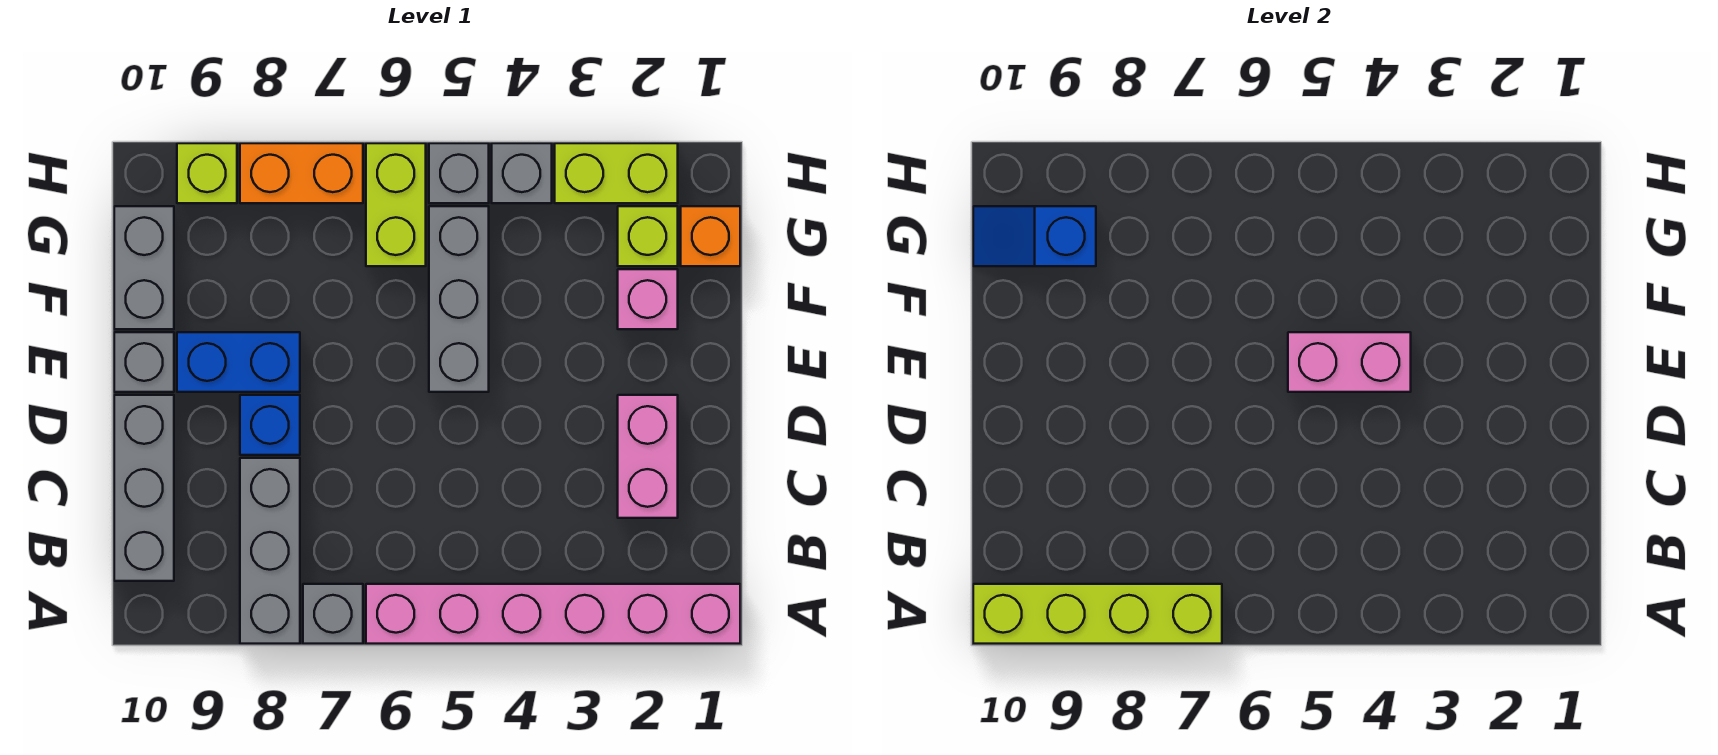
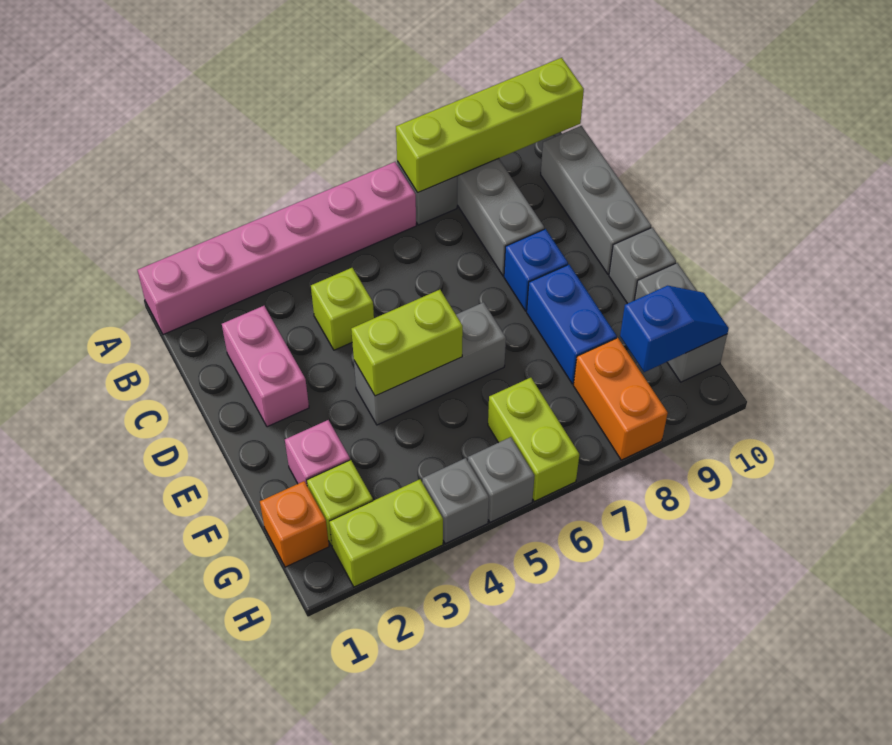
pink 1x2 brick [1288,332,1411,392] -> lime 1x2 brick [351,290,463,396]
grey 1x3 brick [429,206,489,392] -> grey 1x3 brick turned to [354,302,506,425]
blue 1x2 brick [177,332,300,392] -> blue 1x2 brick turned to [527,265,617,384]
orange 1x2 brick [240,143,363,203] -> orange 1x2 brick turned to [573,338,668,460]
lime 1x1 brick [177,143,237,203] -> lime 1x1 brick moved to [311,268,374,350]

